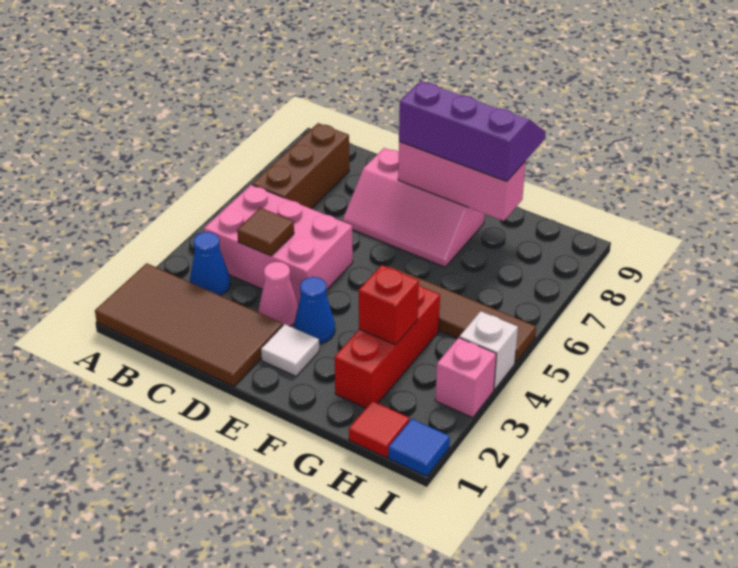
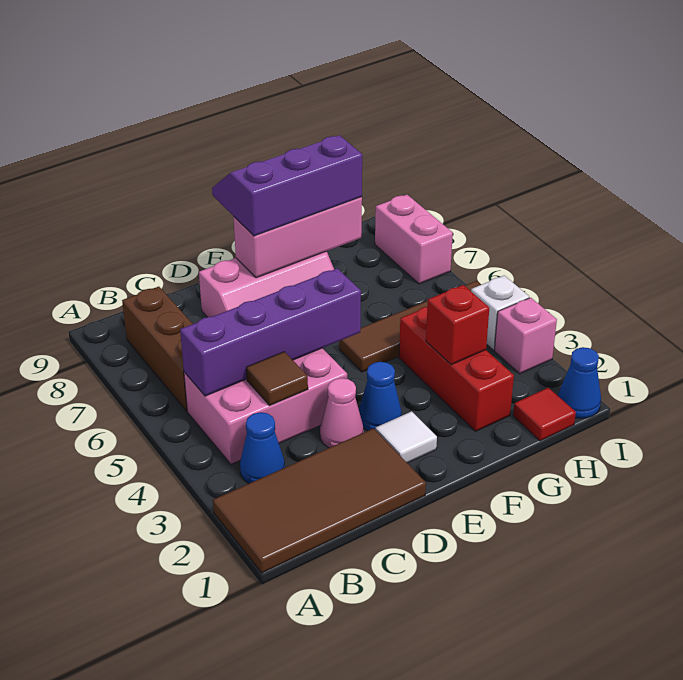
none -> purple 1x4 brick [180,268,361,396]
blue 1x1 tile [388,419,450,477] -> blue 1x1 cone [558,347,601,418]
none -> pink 1x2 brick [375,195,453,284]

